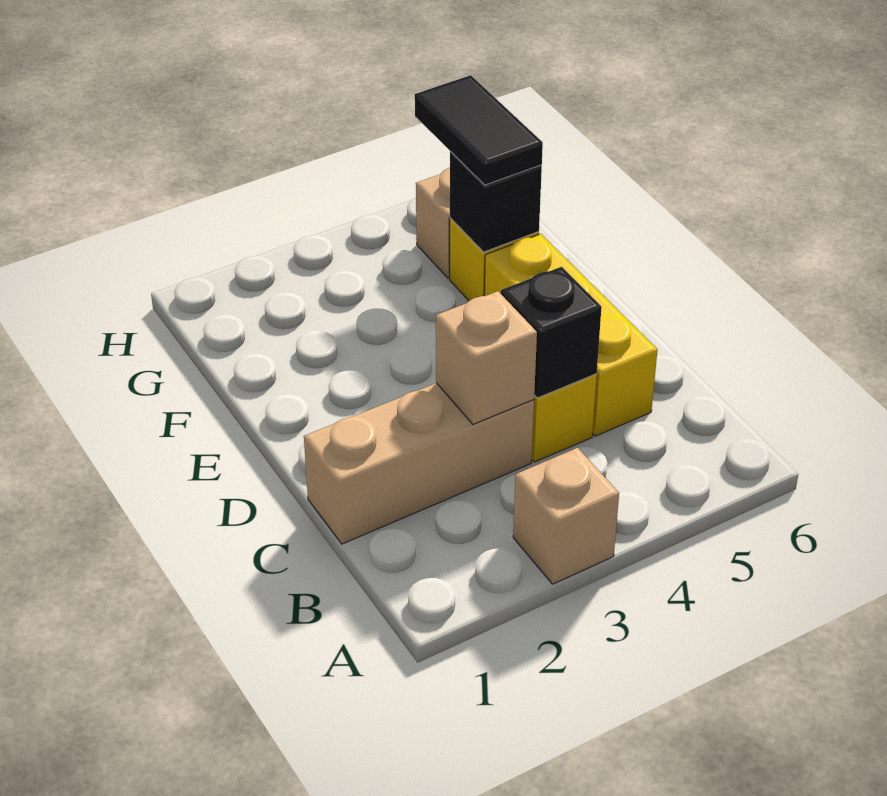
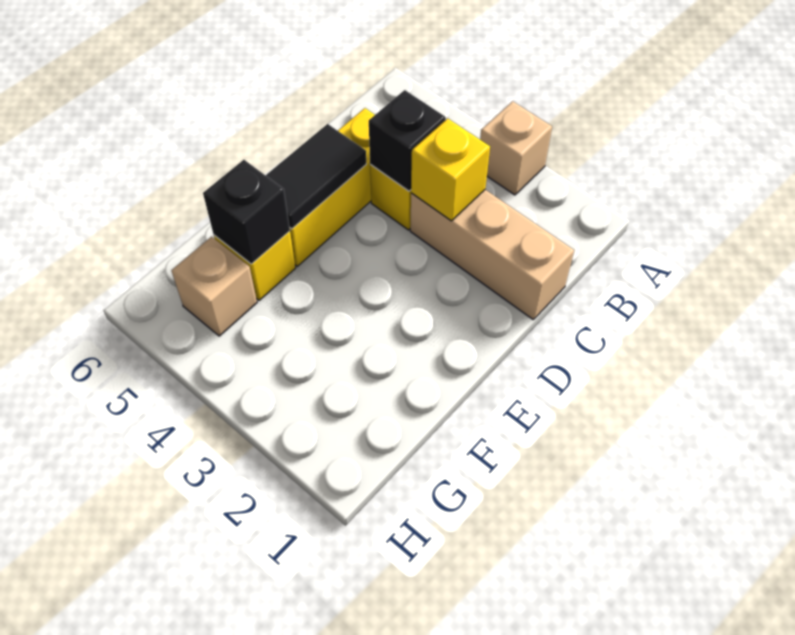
tan 1x1 brick [436,291,537,424] -> yellow 1x1 brick [411,119,490,221]
black 1x2 tile [415,75,543,185] -> black 1x2 tile moved to [266,124,366,229]

